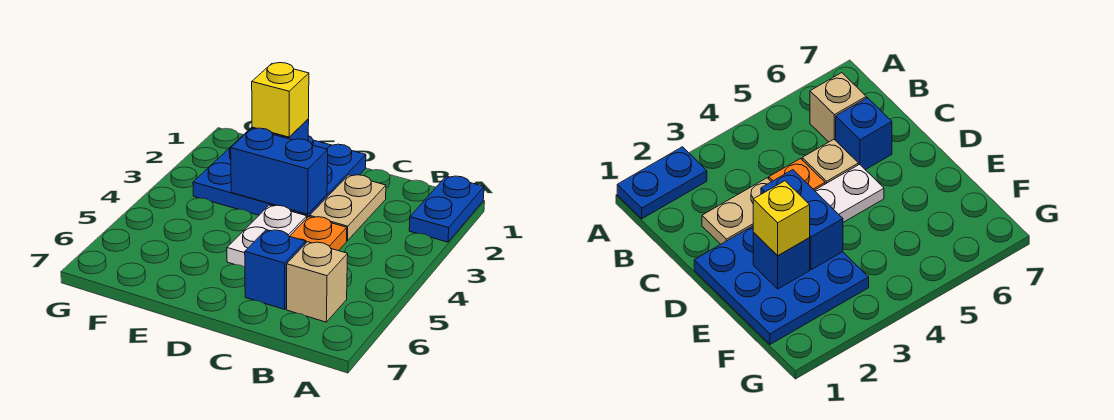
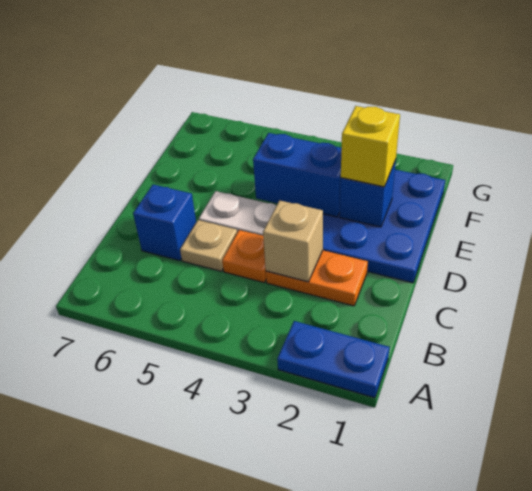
tan 1x1 brick [287,242,348,322] -> tan 1x1 brick moved to [263,200,323,282]
tan 1x2 plate [310,175,386,241] -> orange 1x2 plate [266,250,368,306]
blue 1x2 brick [231,128,328,214] -> blue 1x2 brick turned to [253,133,342,217]

